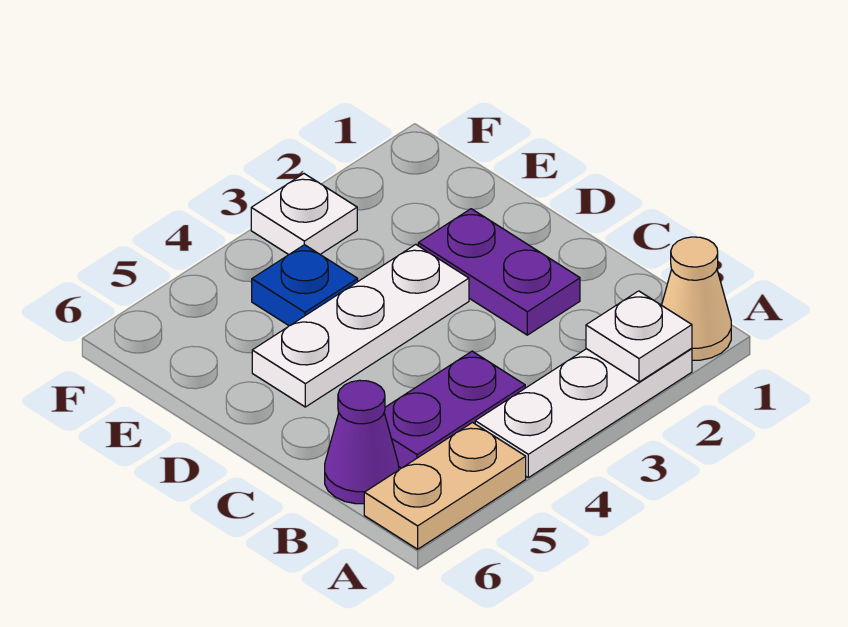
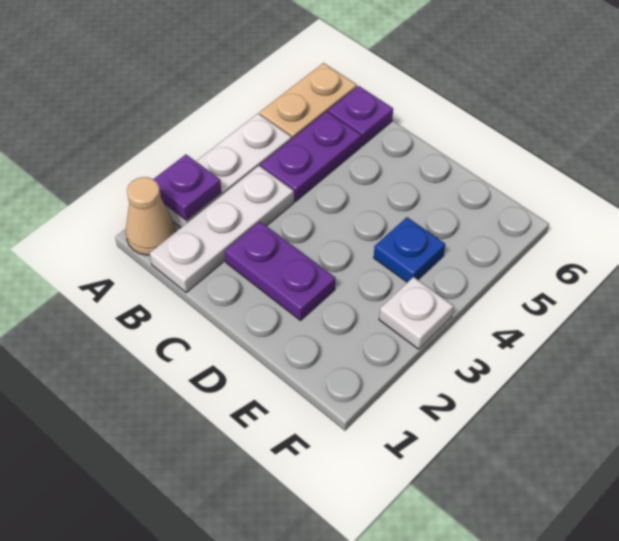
white 1x1 plate [586,291,692,382] -> purple 1x1 plate [154,155,221,220]
purple 1x1 cone [325,380,399,504] -> purple 1x1 plate [328,86,393,146]
white 1x3 plate [252,244,469,407] -> white 1x3 plate moved to [150,166,294,293]

